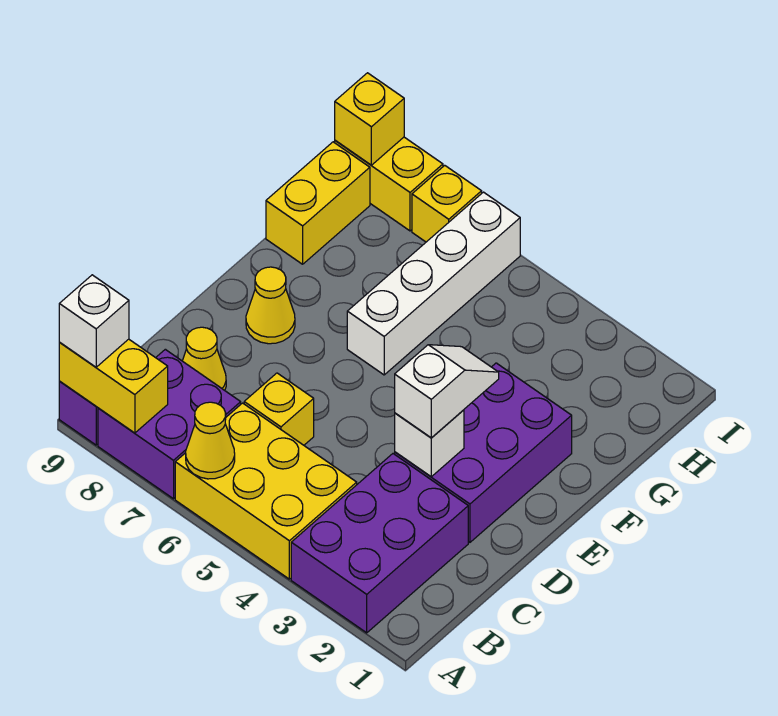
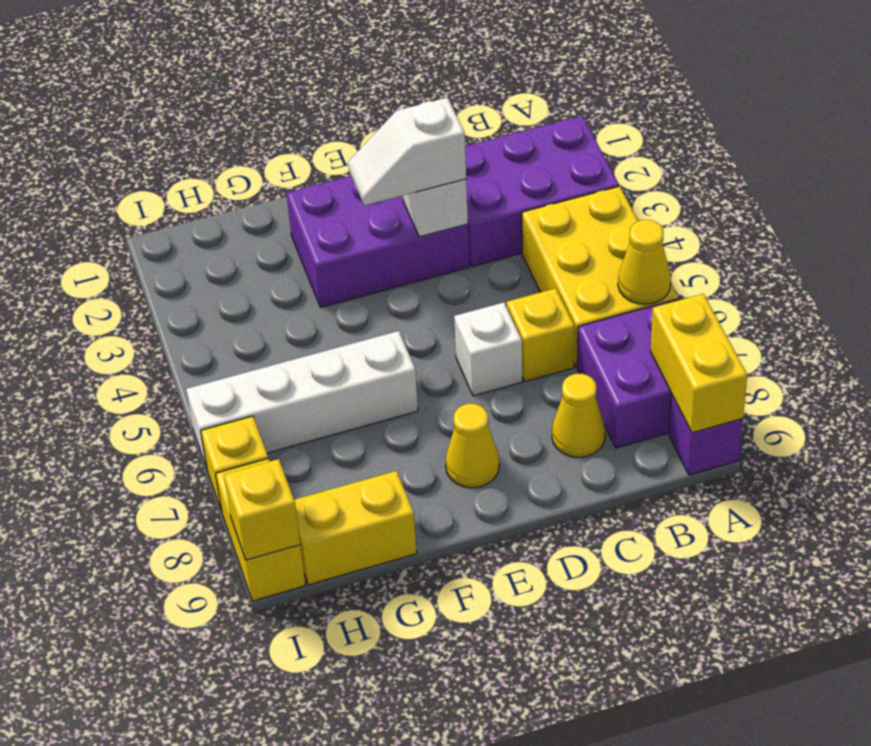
white 1x1 brick [59,275,129,367] -> white 1x1 brick moved to [454,302,522,396]

